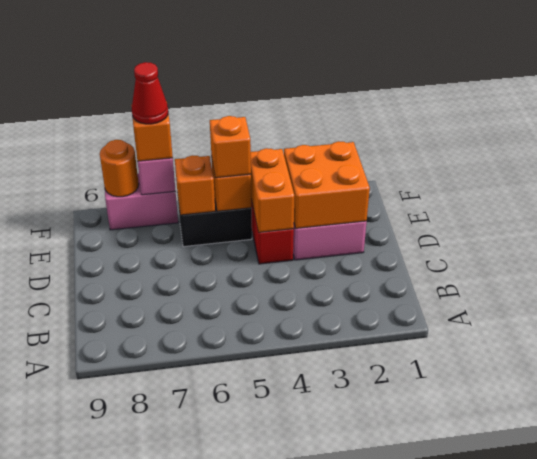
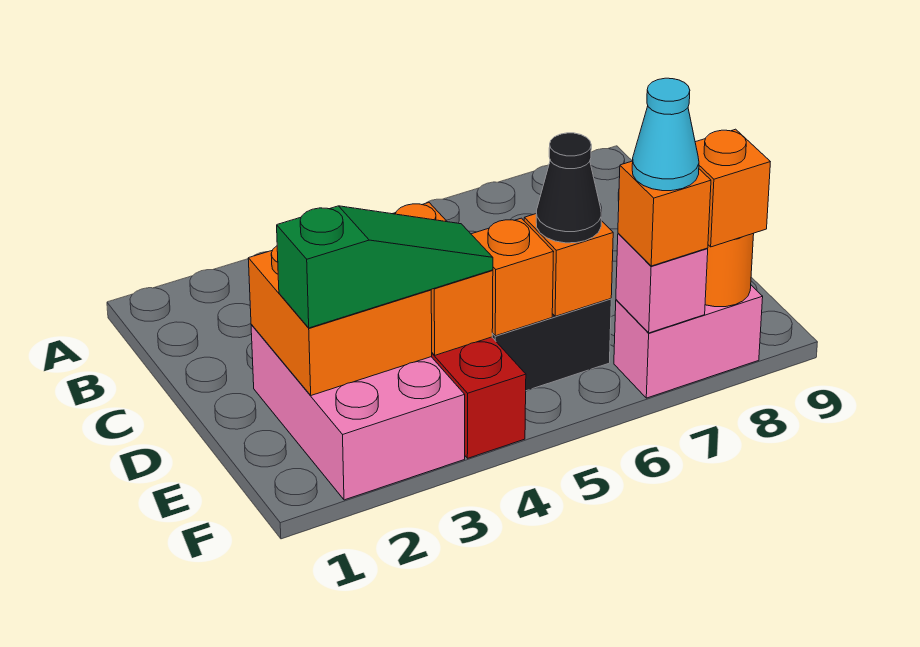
none -> green 1x3 slope [277,206,493,328]
orange 1x1 brick [210,116,251,178] -> orange 1x1 brick moved to [695,129,770,247]
none -> black 1x1 cone [536,133,601,243]
red 1x1 cone [132,62,168,124] -> cyan 1x1 cone [632,78,699,191]

